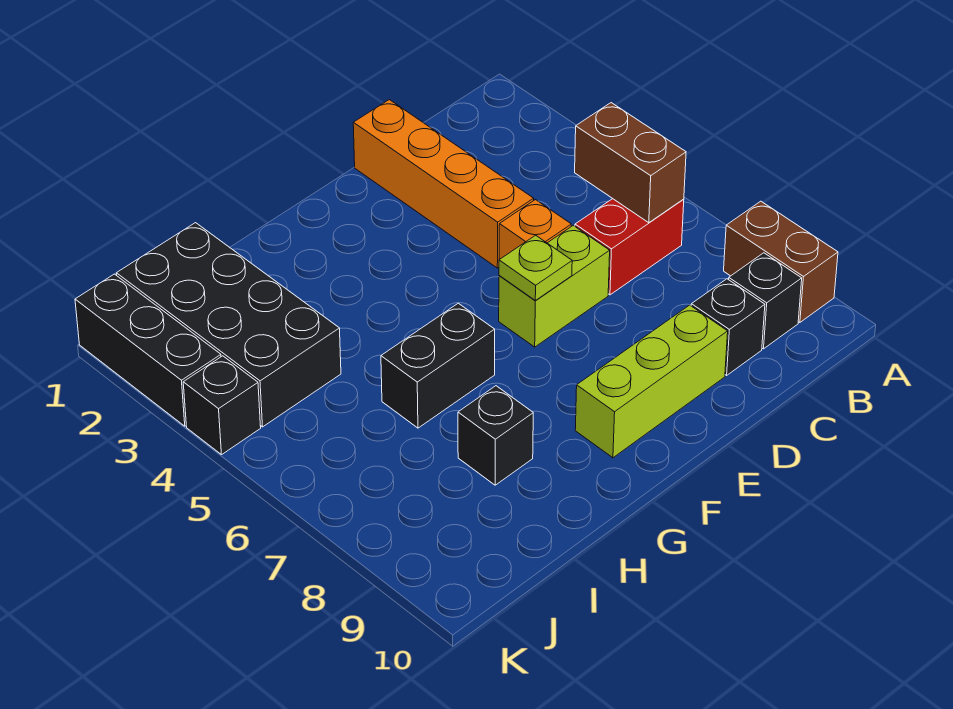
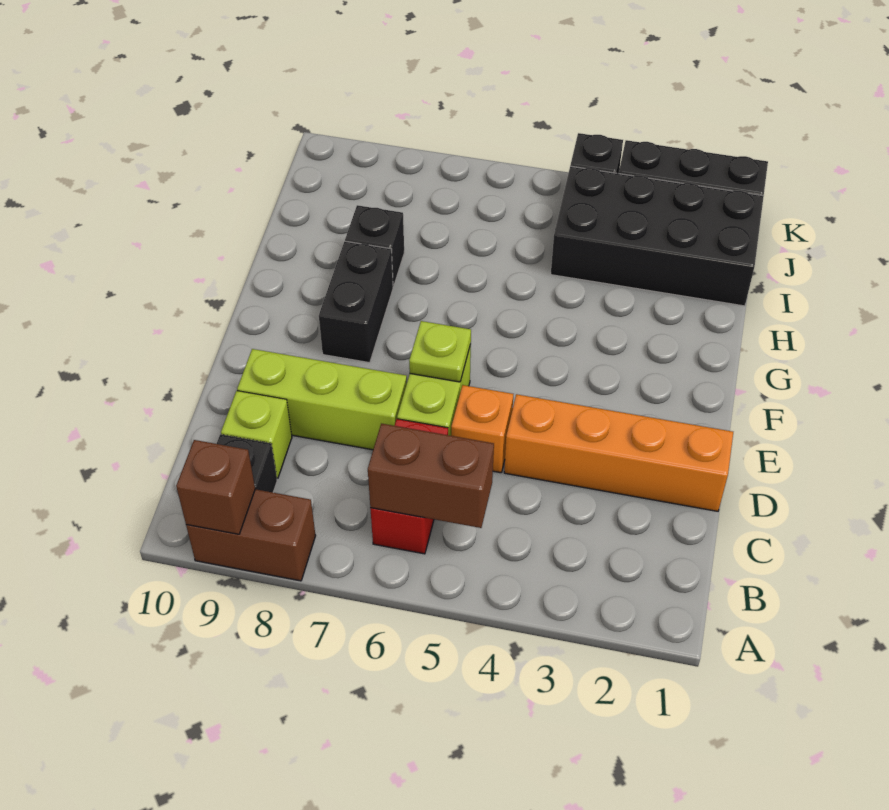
none -> brown 1x1 brick [176,440,255,534]
black 1x1 brick [691,279,765,375] -> lime 1x1 brick [221,391,292,479]
lime 1x3 brick [575,305,728,458] -> lime 1x3 brick turned to [237,349,407,450]
black 1x2 brick [381,303,495,428] -> black 1x2 brick moved to [319,241,393,363]

